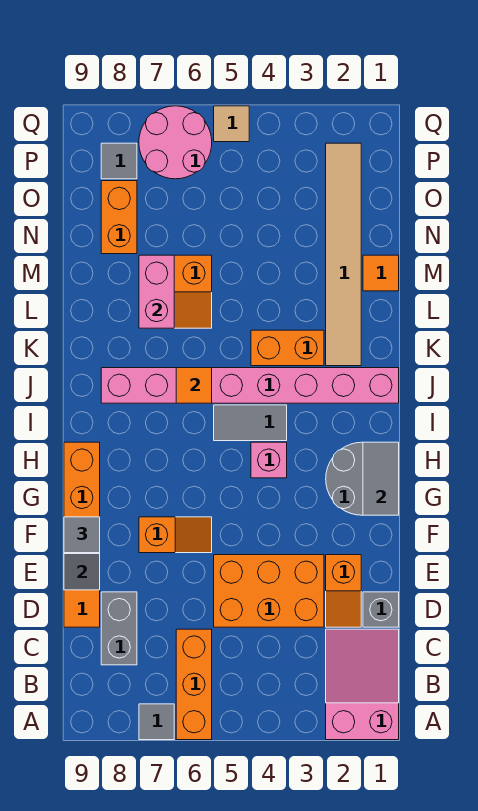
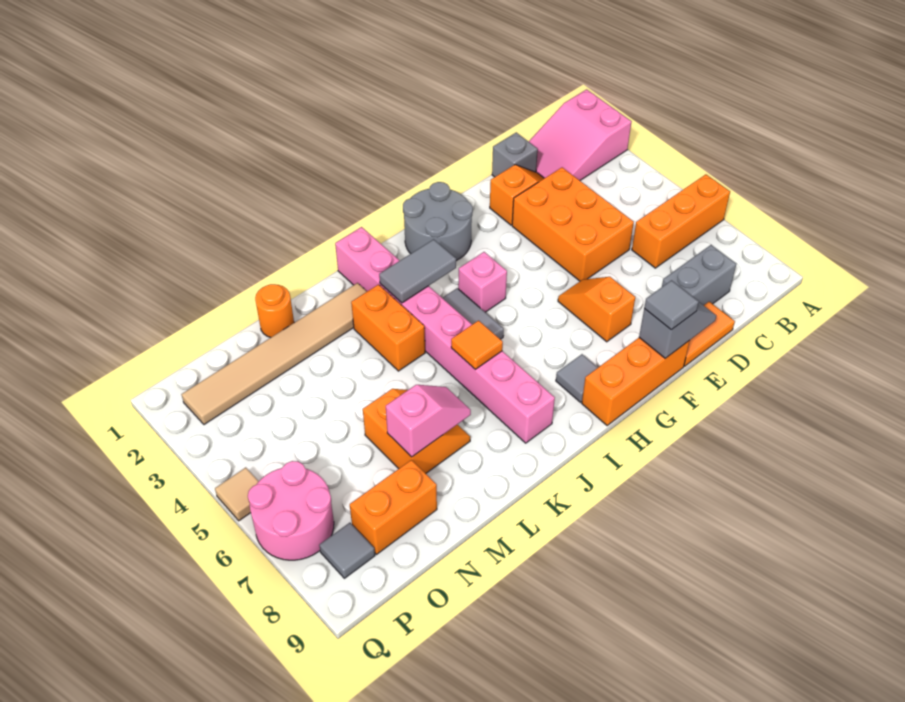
grey 1x1 tile [139,704,174,740] -> grey 1x1 tile moved to [556,354,598,402]
grey 1x2 tile [363,442,399,515] -> grey 1x2 tile moved to [379,239,456,303]
pink 1x2 brick [139,255,174,328] -> pink 1x2 slope [386,385,471,457]
orange 1x1 tile [363,255,399,291] -> orange 1x1 round brick [255,284,294,338]

